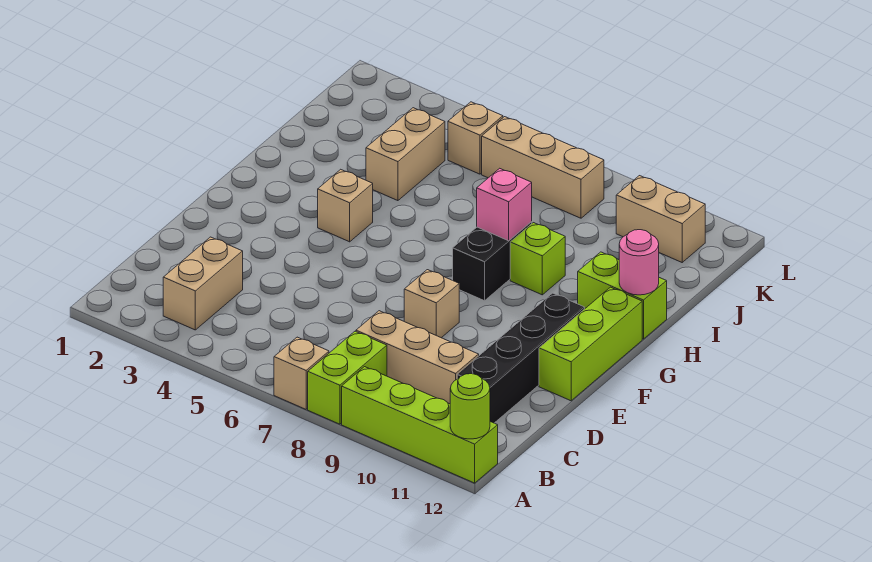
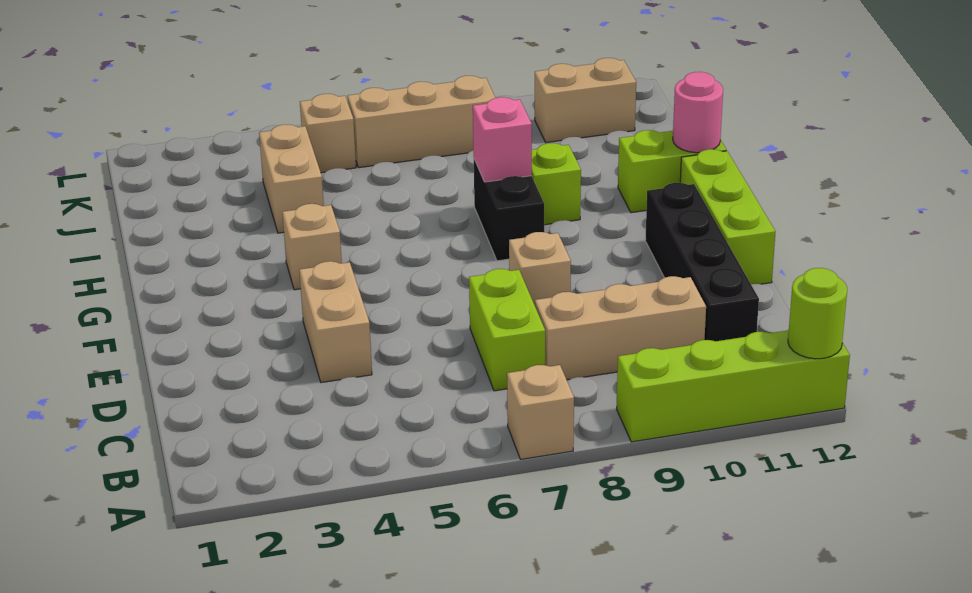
lime 1x2 brick [308,331,387,424] -> lime 1x2 brick moved to [469,269,545,391]
tan 1x2 brick [163,237,243,330] -> tan 1x2 brick moved to [299,261,372,382]

